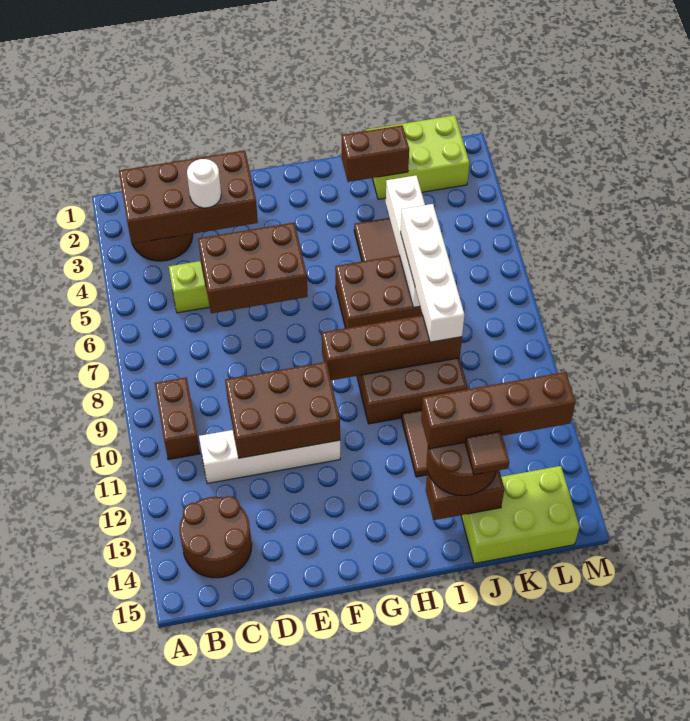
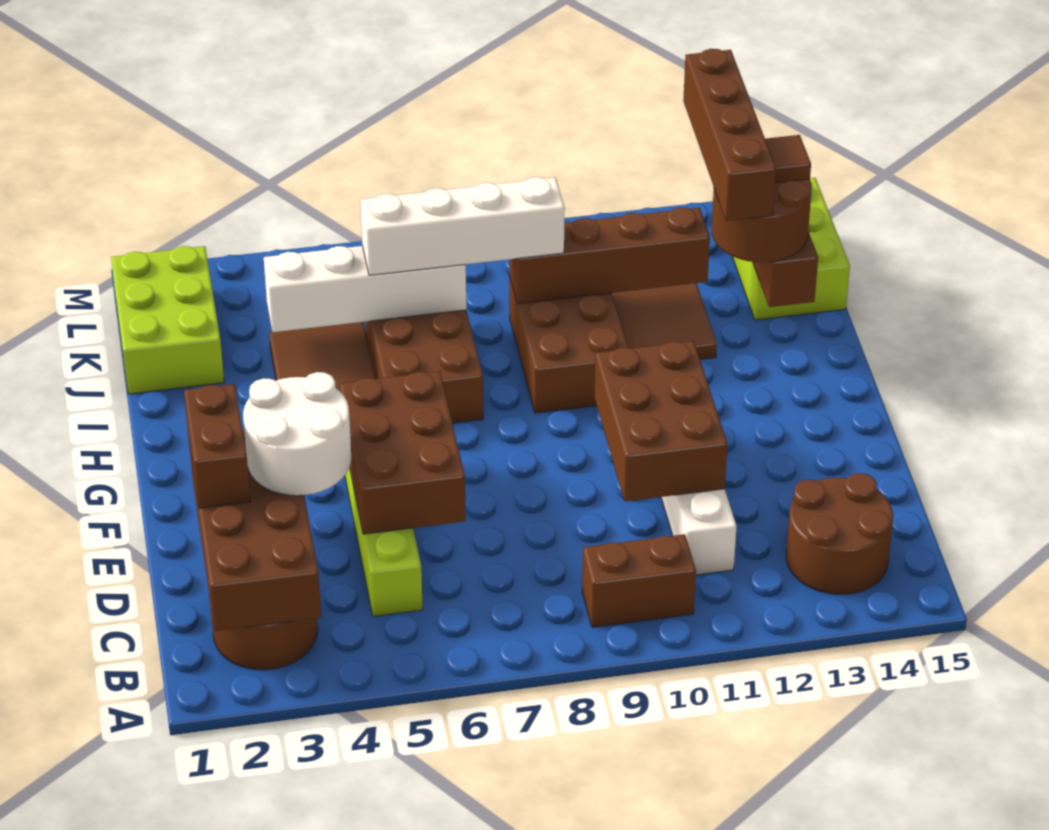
white 1x1 round brick [187,159,221,208] -> white 2x2 round brick [243,372,351,496]
brown 1x4 brick [322,315,462,380] -> brown 1x4 brick turned to [509,207,710,304]
brown 1x2 brick [342,125,409,182] -> brown 1x2 brick moved to [184,384,250,508]

